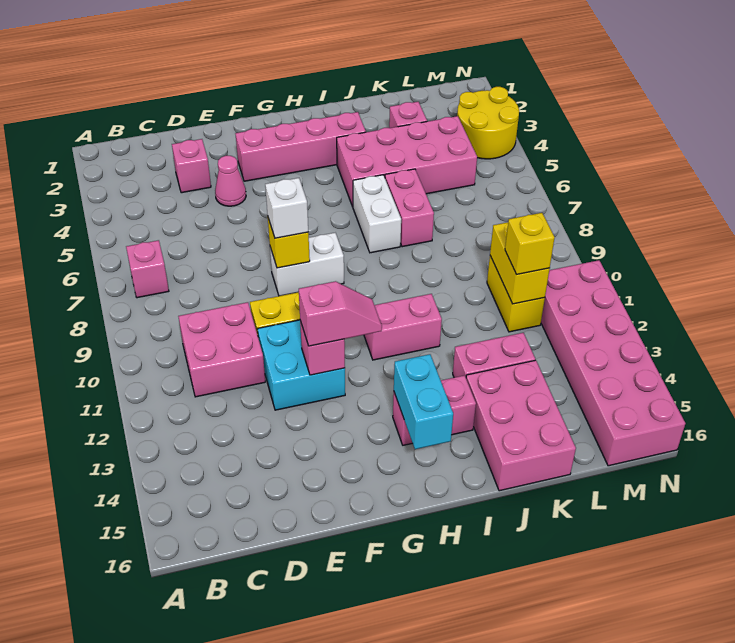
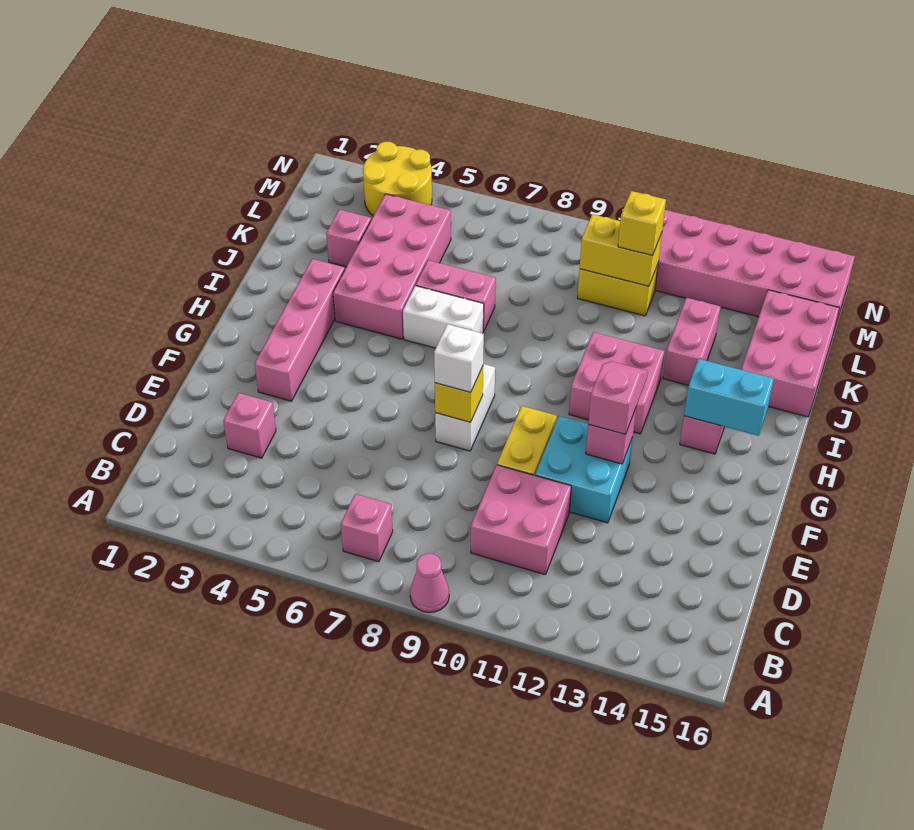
pink 1x1 cone [215,156,246,206] -> pink 1x1 cone moved to [410,554,449,613]
pink 1x2 brick [364,294,442,360] -> pink 2x2 brick [569,332,664,434]
pink 2x3 brick [466,360,576,491] -> pink 2x3 brick turned to [741,290,839,417]

